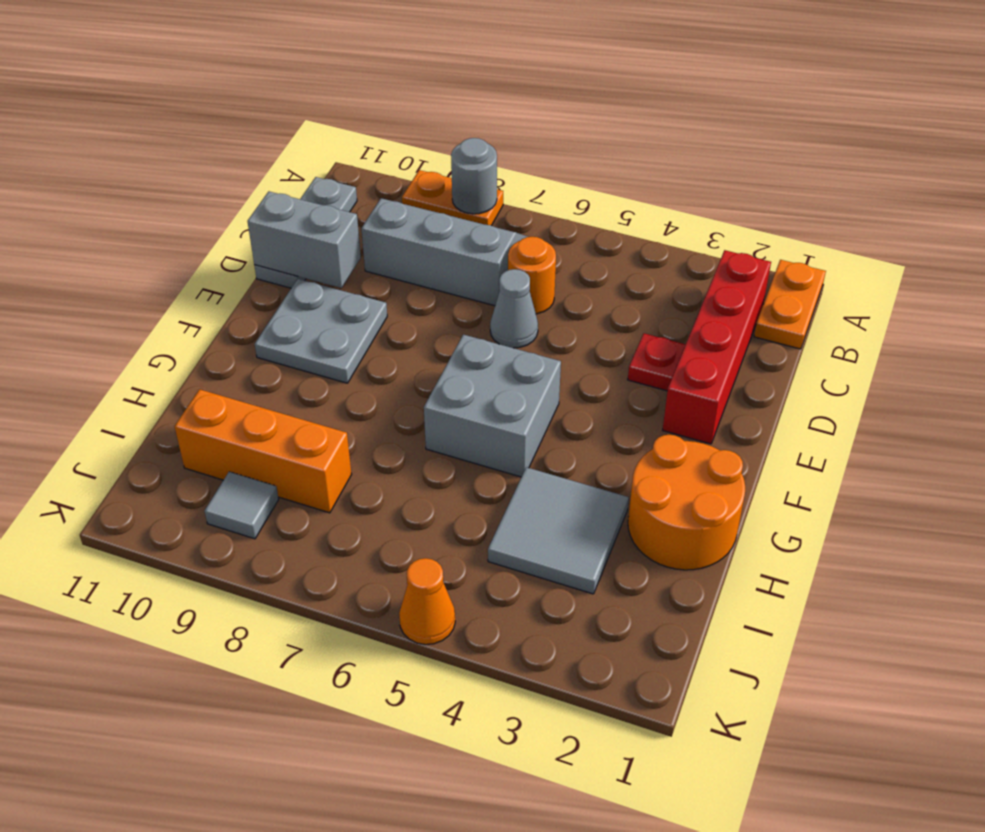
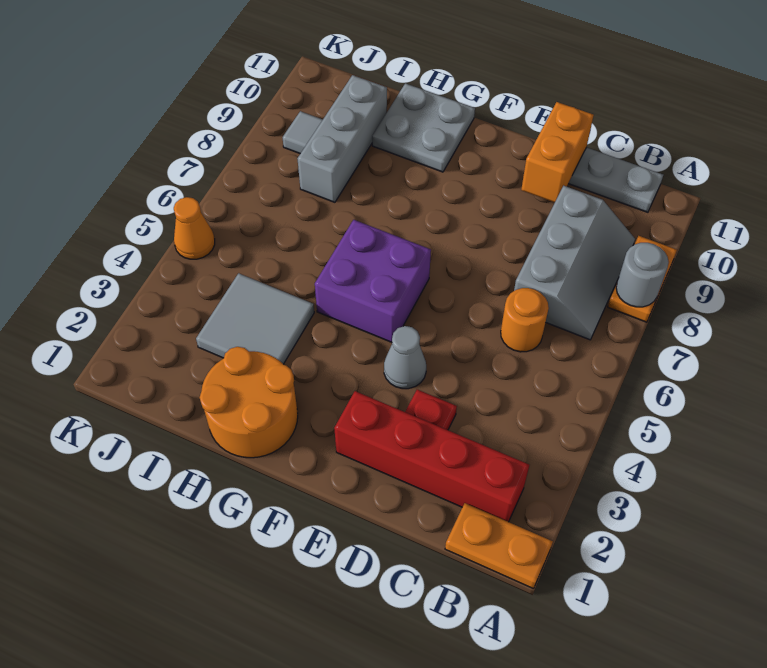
grey 1x1 cone [490,269,538,348] -> grey 1x1 cone moved to [384,326,426,389]
grey 1x2 brick [247,191,361,288] -> orange 1x2 brick [521,102,594,203]
grey 2x2 plate [255,279,387,383] -> grey 2x2 plate moved to [372,83,475,172]
grey 2x2 brick [424,335,561,477] -> purple 2x2 brick [315,220,431,342]
orange 1x3 brick [175,389,352,513] -> grey 1x3 brick [297,75,387,202]

